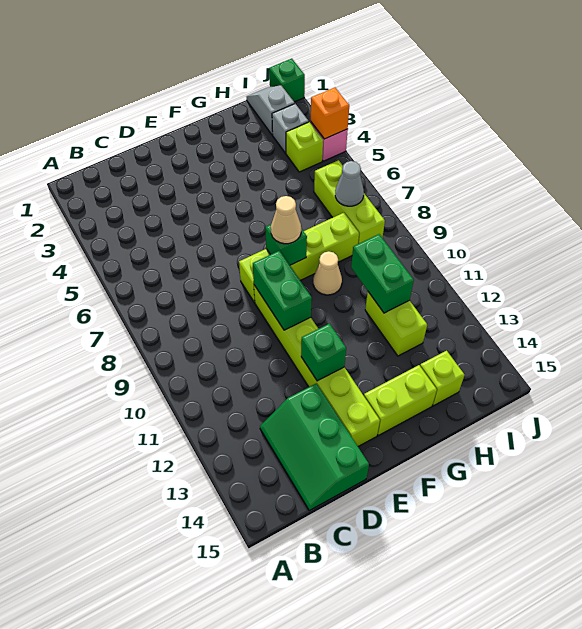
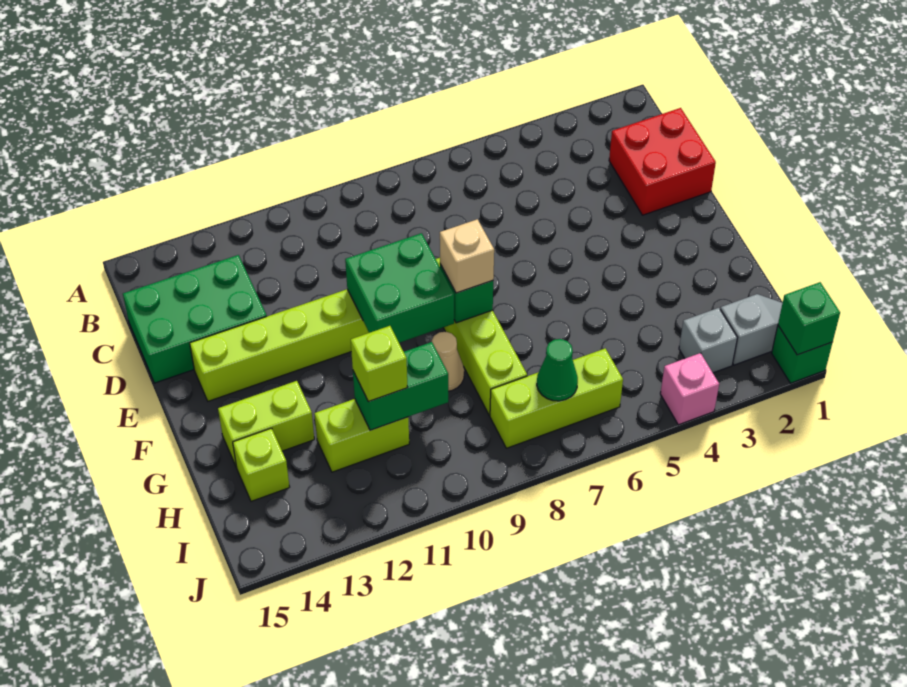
none -> red 2x2 brick [609,108,716,215]
green 2x3 slope [260,383,369,510] -> green 2x3 brick [123,255,267,383]
green 1x2 brick [253,251,312,330] -> green 2x2 brick [345,233,454,343]
green 1x1 brick [301,324,346,381] -> green 1x1 brick moved to [778,282,840,355]
tan 1x1 cone [271,196,301,244] -> tan 1x1 brick [440,219,494,293]
lime 1x2 brick [364,365,437,435] -> lime 1x2 brick turned to [218,381,314,467]
lime 1x1 brick [286,122,323,172] -> lime 1x1 brick moved to [351,326,407,402]
grey 1x1 cone [335,161,364,206] -> green 1x1 cone [537,339,578,401]
orange 1x1 brick [311,87,349,139] -> none

